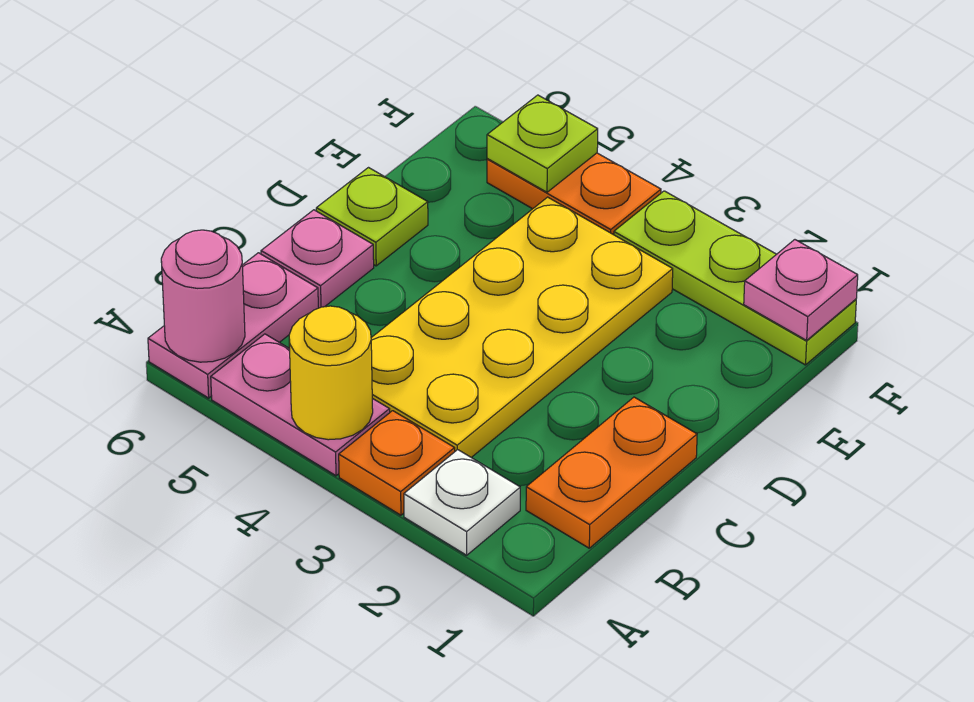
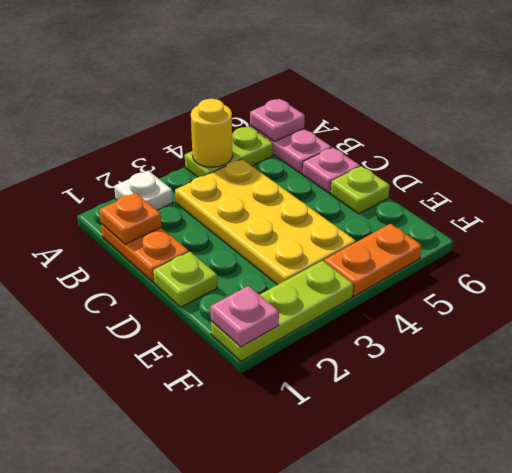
orange 1x1 plate [339,411,455,515] -> orange 1x1 plate moved to [99,193,161,244]
pink 1x2 plate [211,334,390,476] -> lime 1x2 plate [185,126,273,177]
pink 1x1 round brick [161,230,245,362] -> pink 1x1 plate [250,99,305,142]
lime 1x1 plate [487,95,598,192] -> lime 1x1 plate moved to [153,251,217,307]

